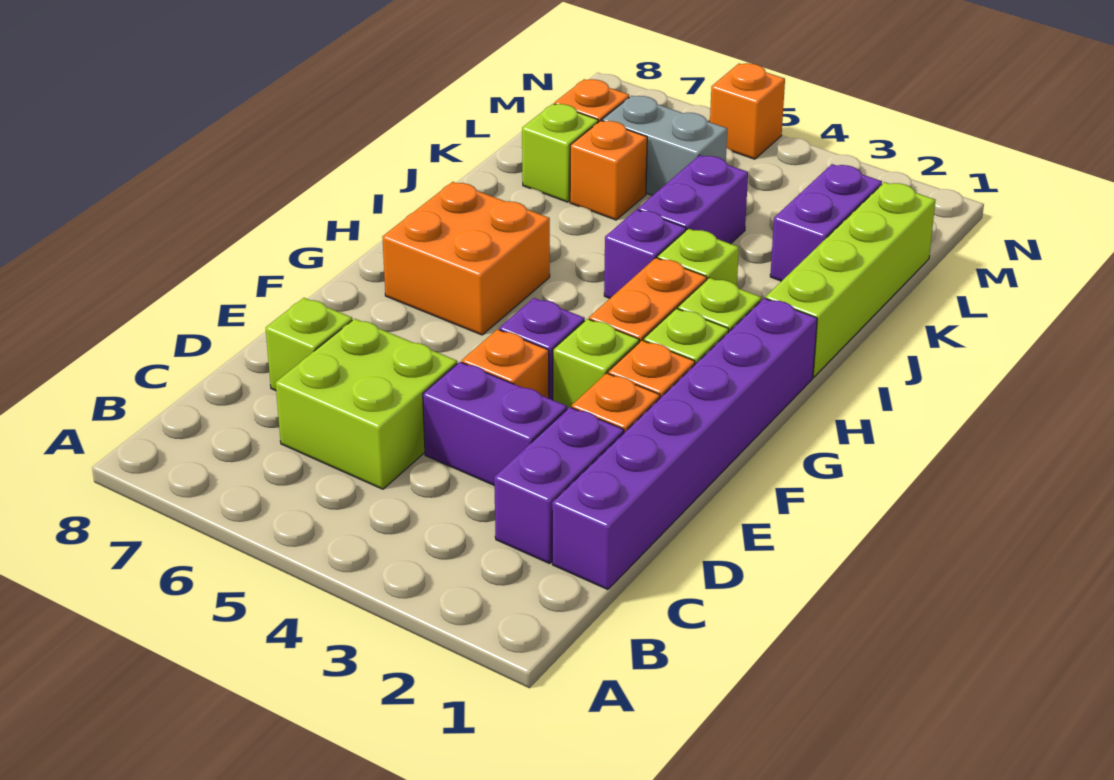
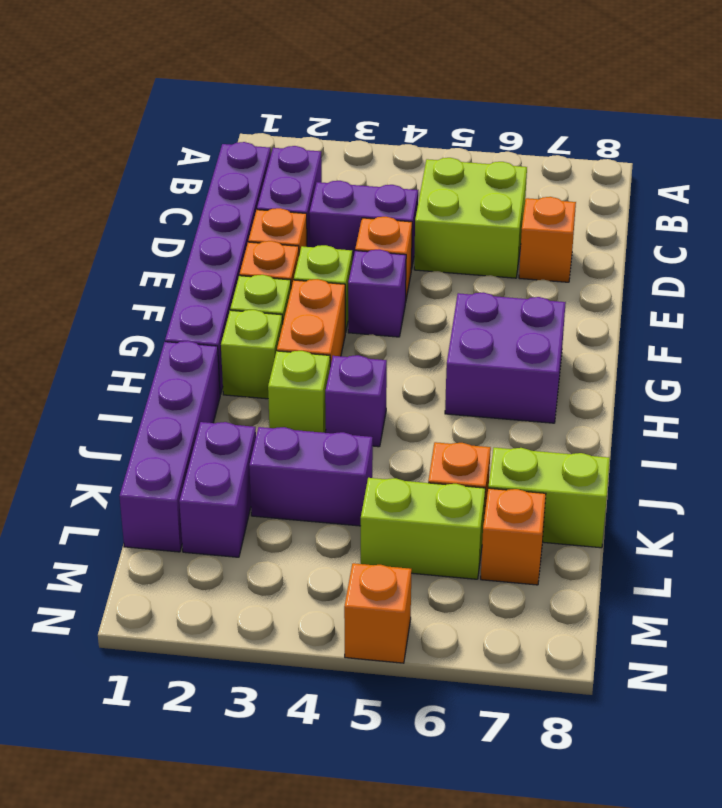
lime 1x1 brick [266,298,352,391] -> orange 1x1 brick [519,197,576,282]
orange 2x2 brick [382,182,550,335] -> purple 2x2 brick [445,292,566,423]
lime 1x4 brick [766,182,936,377] -> purple 1x4 brick [120,341,220,552]
purple 1x2 brick [638,155,748,244] -> purple 1x2 brick turned to [249,427,373,526]
lime 1x1 brick [522,104,598,202] -> lime 1x2 brick [488,448,610,548]
grey 1x2 brick [602,96,727,195] -> lime 1x2 brick [361,478,485,579]

